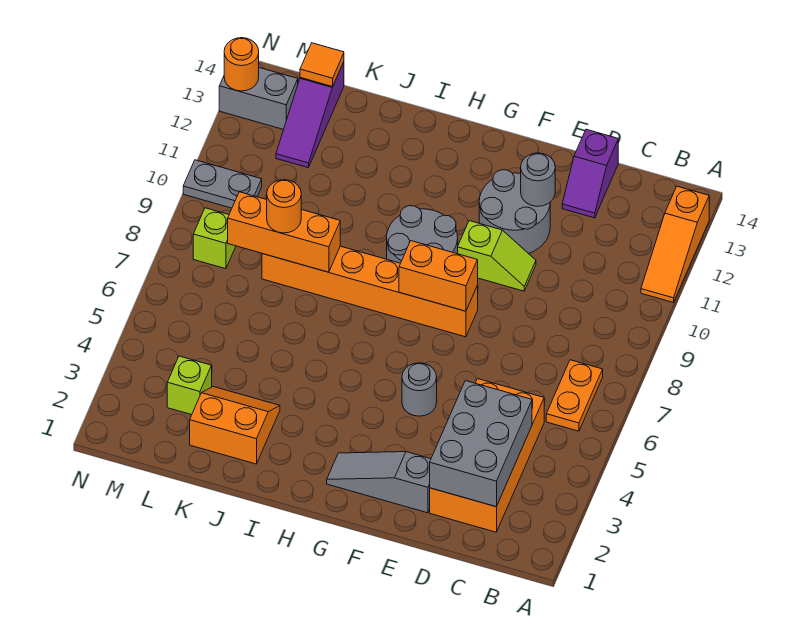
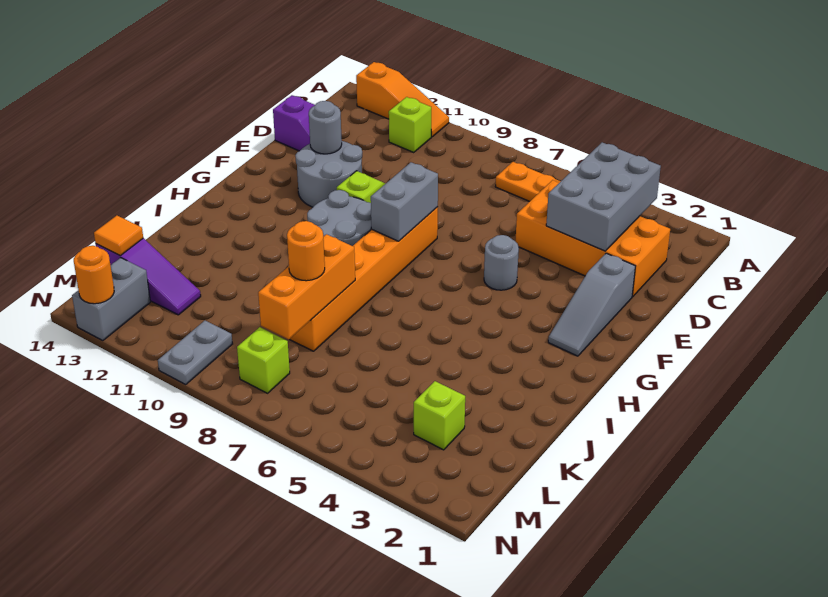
none -> lime 1x1 brick [389,97,431,153]
grey 2x3 brick [430,381,532,507] -> grey 2x3 brick turned to [546,142,661,251]
orange 1x2 brick [399,241,478,311] -> grey 1x2 brick [371,162,438,241]
orange 2x2 slope [190,387,280,464] -> none

